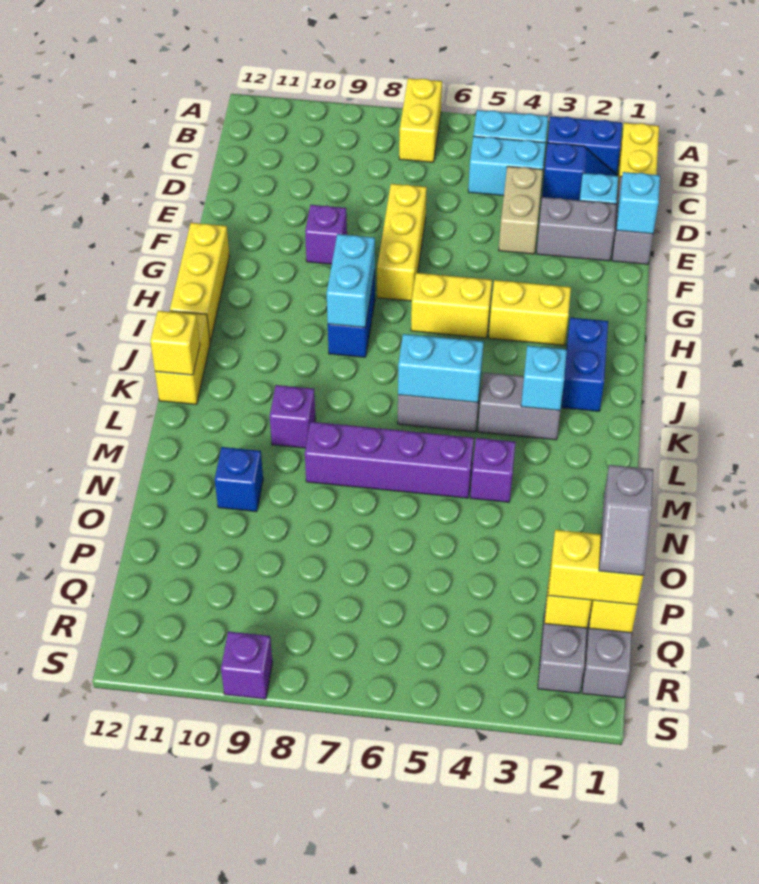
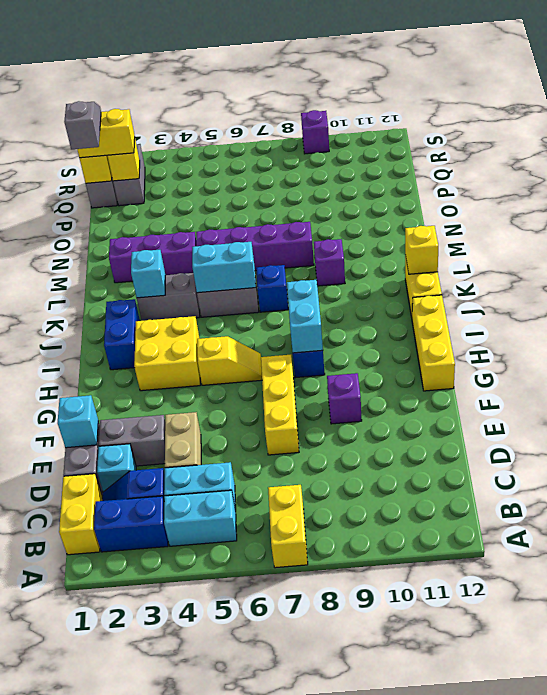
yellow 1x2 brick [489,280,571,346] -> yellow 2x2 brick [134,316,200,391]
yellow 1x2 brick [411,273,492,338] -> yellow 1x2 slope [197,336,262,385]
purple 1x1 brick [470,438,516,502] -> purple 1x3 brick [109,232,196,283]
blue 1x1 brick [215,447,263,512] -> blue 1x1 brick moved to [256,265,288,312]

